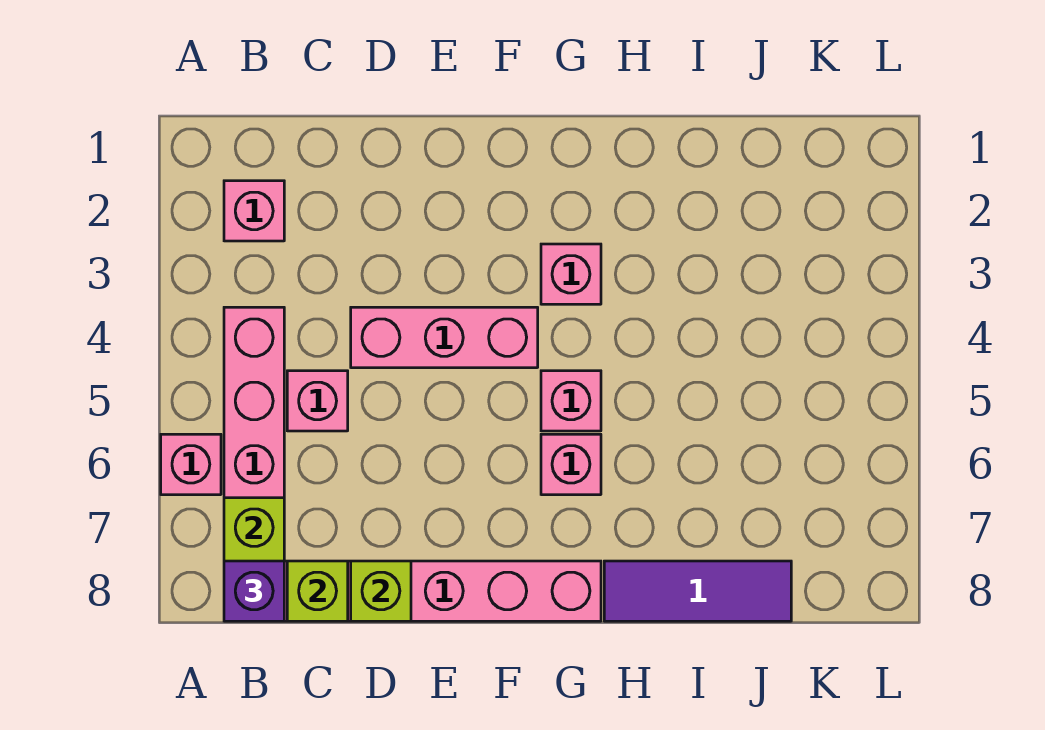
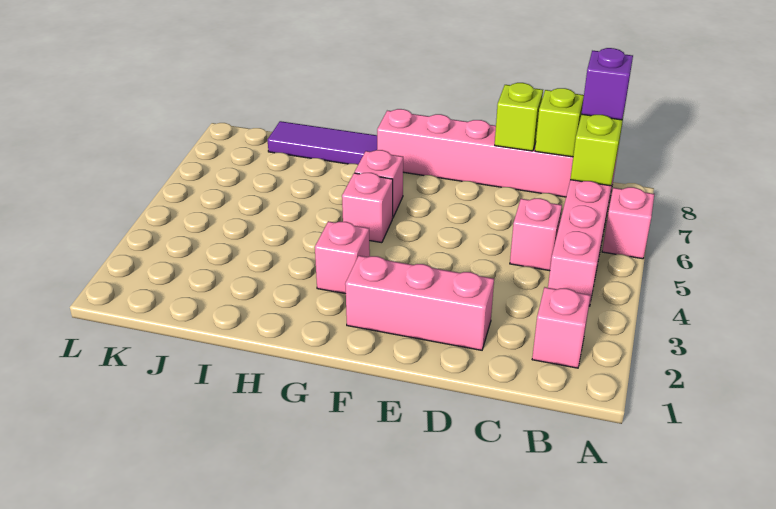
pink 1x3 brick [351,307,538,368] -> pink 1x3 brick moved to [345,256,494,350]

